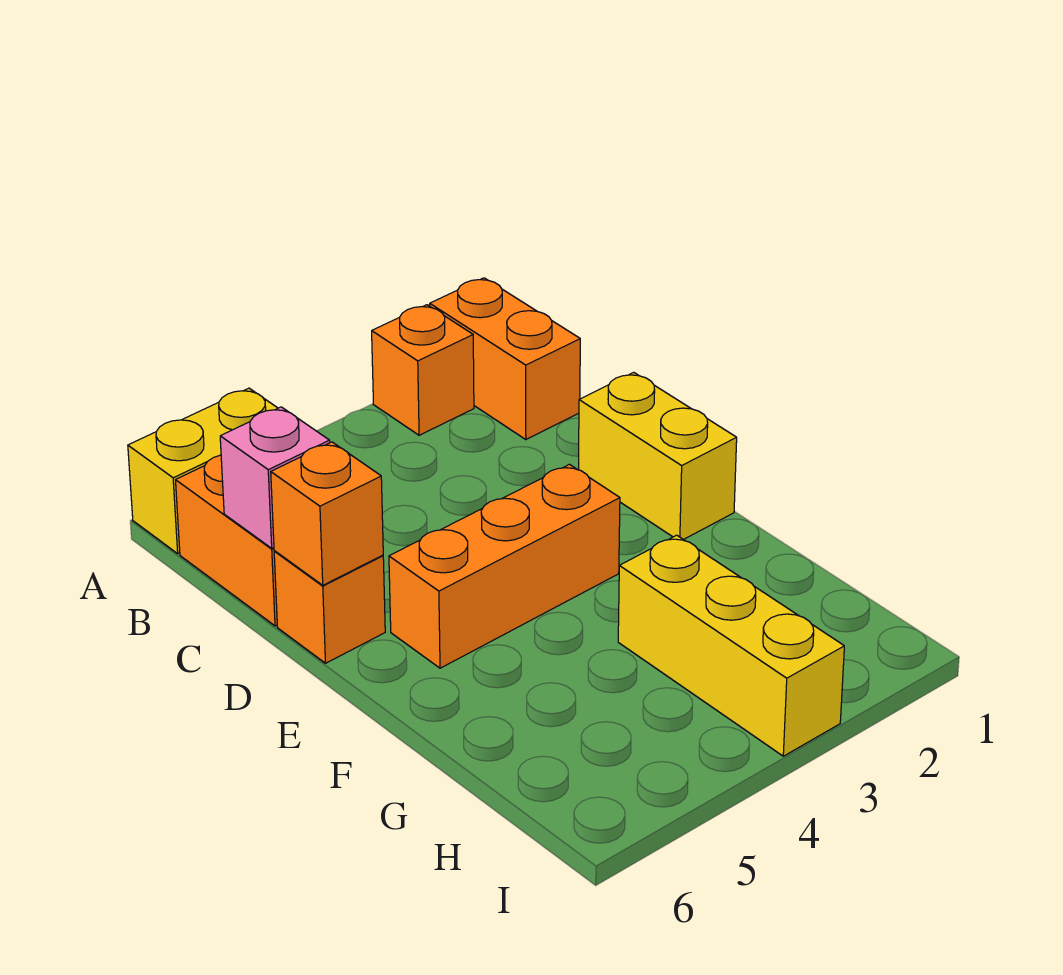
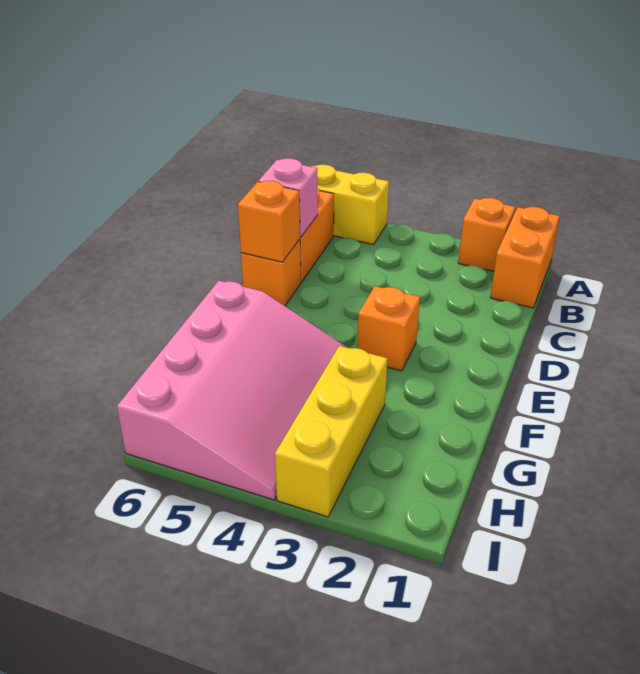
yellow 1x2 brick [579,372,737,540] -> none
orange 1x3 brick [389,464,620,668] -> orange 1x1 brick [357,286,420,371]
none -> pink 3x4 slope [117,281,347,500]

